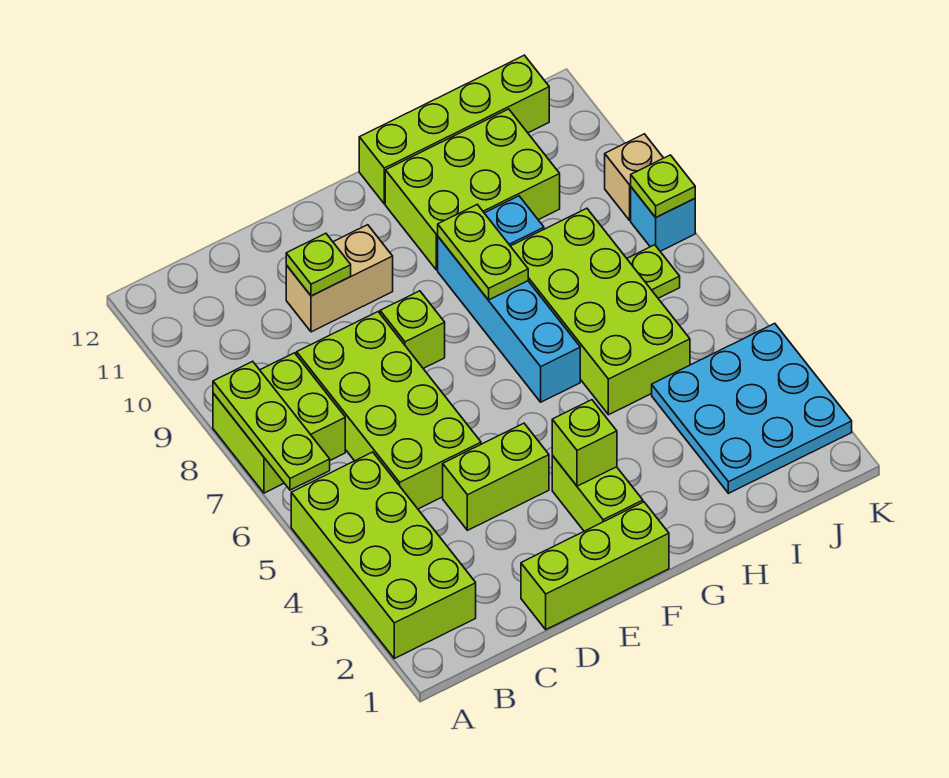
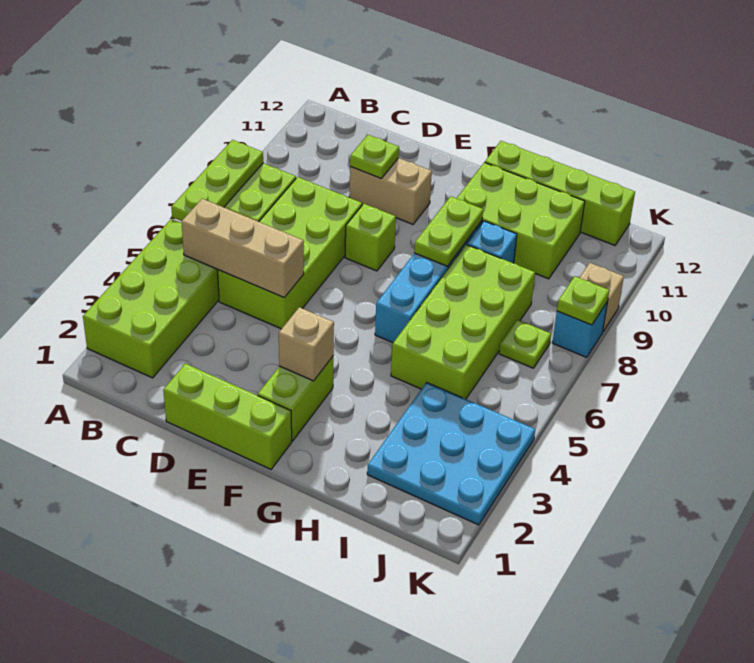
none -> tan 1x3 brick [181,199,304,298]
lime 1x2 brick [443,423,549,530] -> none
lime 1x1 brick [552,400,617,486] -> tan 1x1 brick [279,307,334,381]

